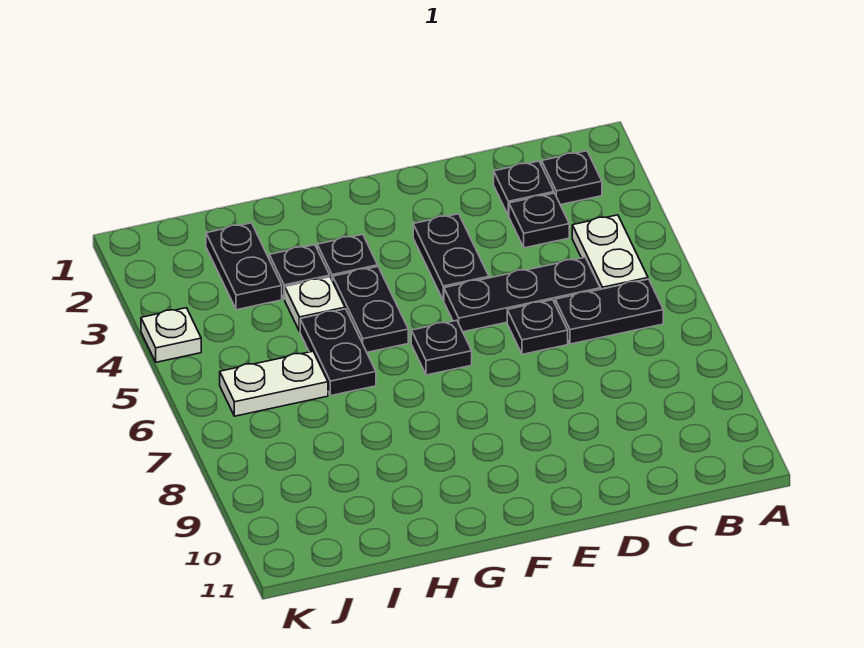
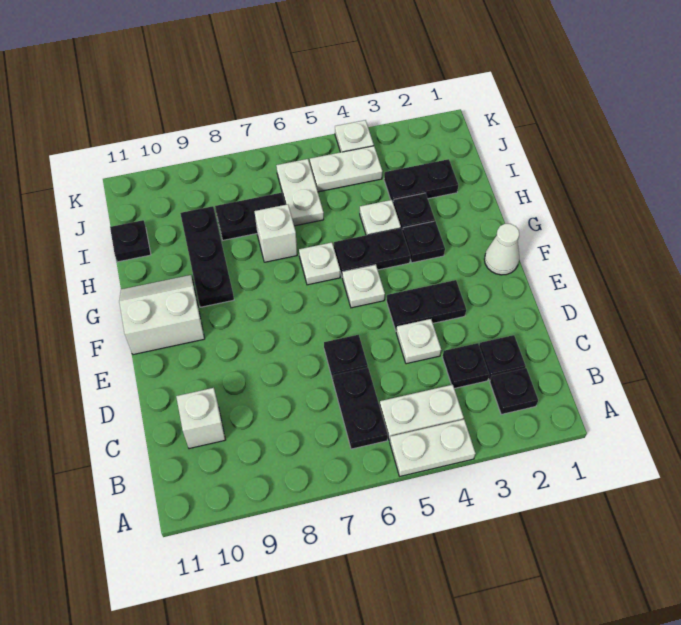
none -> white 1x2 plate [390,419,476,476]
black 1x3 plate [444,258,600,332] -> black 1x3 plate moved to [180,206,234,307]
none -> white 1x1 brick [176,388,225,449]
none -> white 1x1 plate [396,319,441,364]
none -> white 1x1 cone [484,224,519,275]
none -> white 1x1 plate [342,265,385,308]
black 1x1 plate [411,320,472,375] -> black 1x1 plate moved to [110,220,151,262]
none -> white 2x2 slope [119,275,205,355]
none -> white 1x1 plate [299,242,340,285]
black 1x2 plate [300,309,376,396] -> black 1x2 plate moved to [215,193,285,240]
none -> white 1x1 brick [254,204,297,262]
none -> white 1x2 plate [310,146,383,192]

